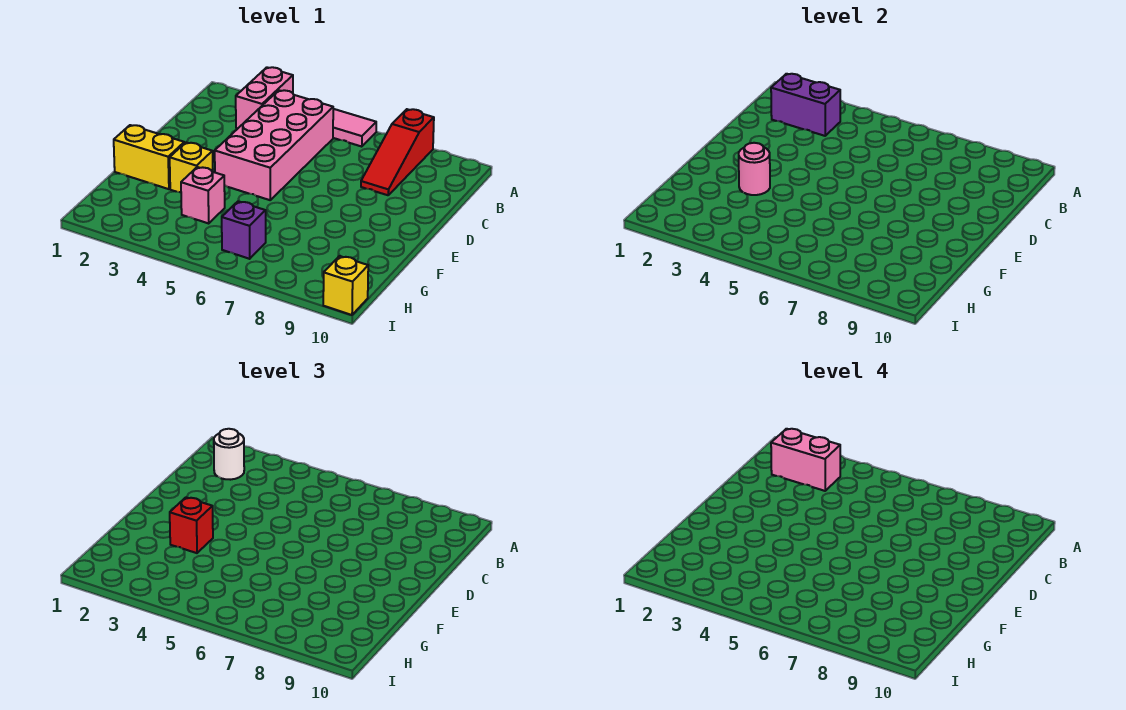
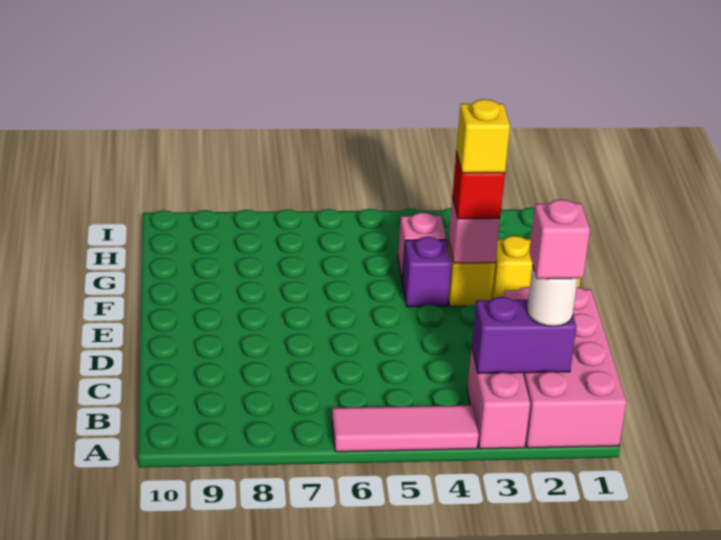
red 1x3 slope [361,109,434,195] -> none
pink 1x2 brick [771,429,840,491] -> pink 1x1 brick [529,199,590,279]
pink 2x4 brick [215,90,333,200] -> pink 2x4 brick moved to [504,287,626,448]
pink 1x1 round brick [739,143,770,195] -> pink 1x1 brick [449,197,500,263]
purple 1x1 brick [222,202,266,259] -> purple 1x1 brick moved to [402,237,452,307]
yellow 1x1 brick [323,256,368,315] -> yellow 1x1 brick moved to [457,99,510,173]

